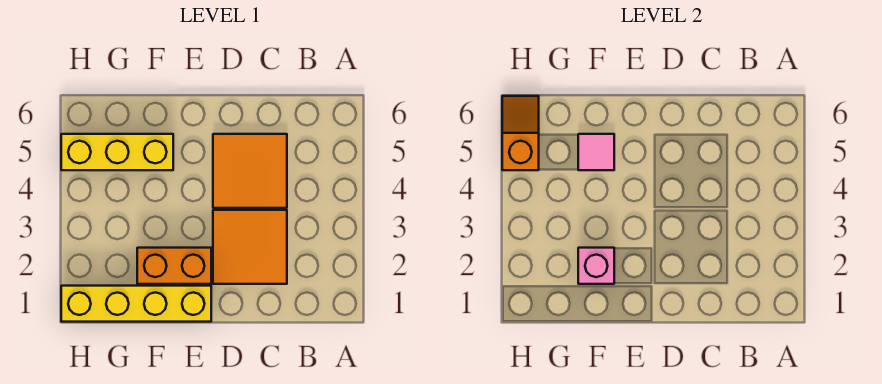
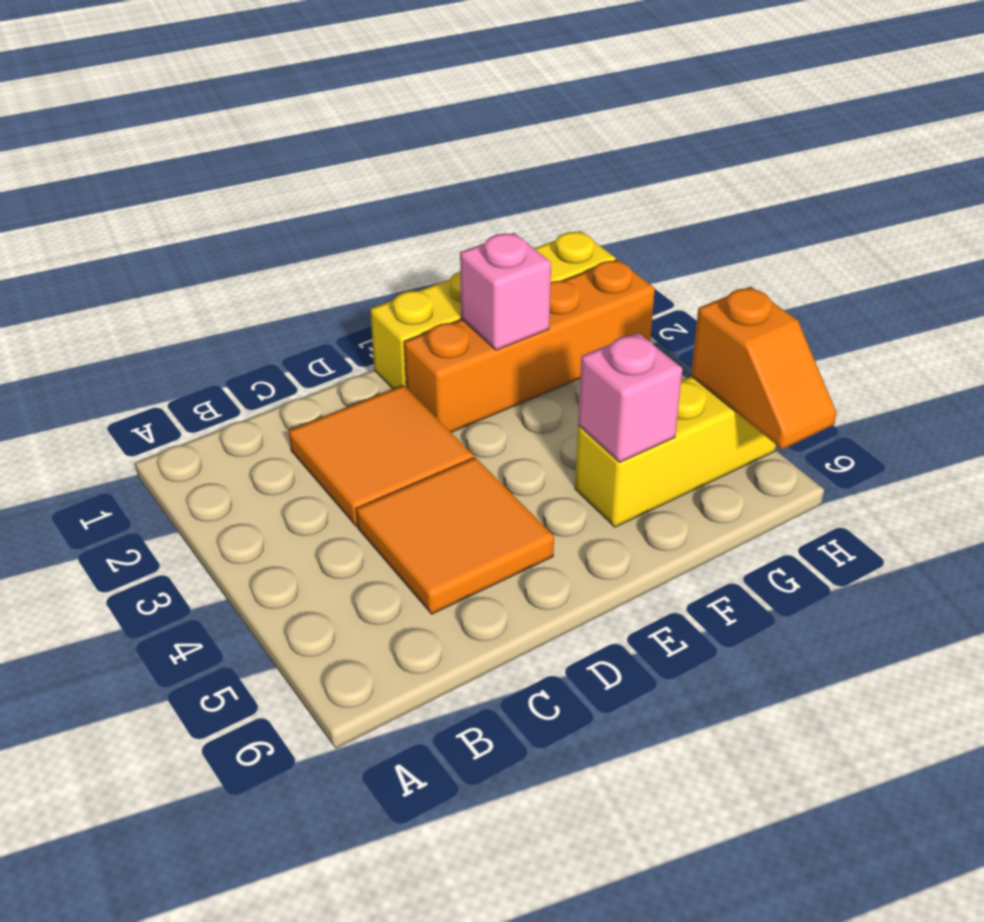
orange 1x2 brick [137,248,211,284] -> orange 1x4 brick [404,260,655,432]
pink 1x1 tile [578,134,614,170] -> pink 1x1 brick [578,333,682,462]

